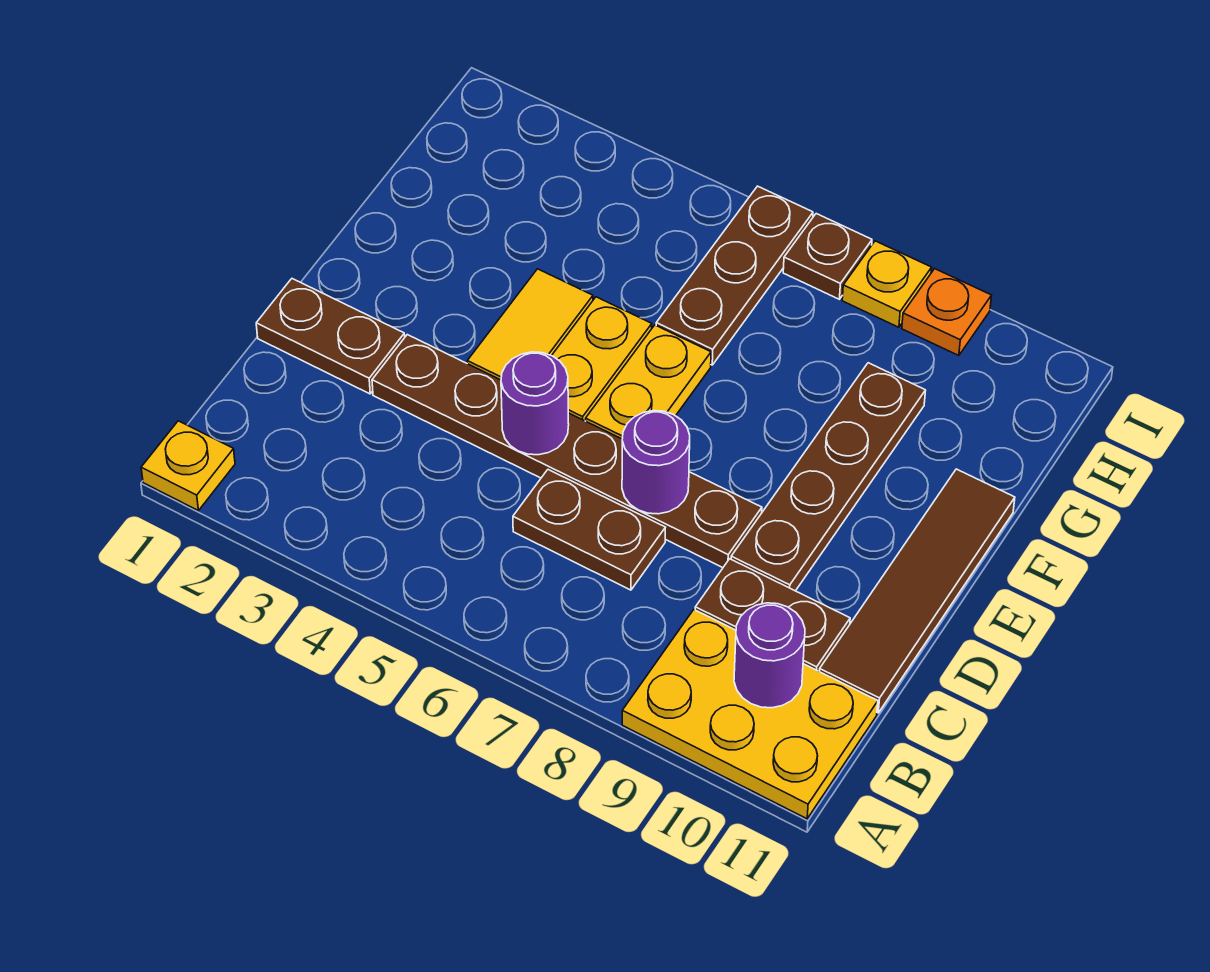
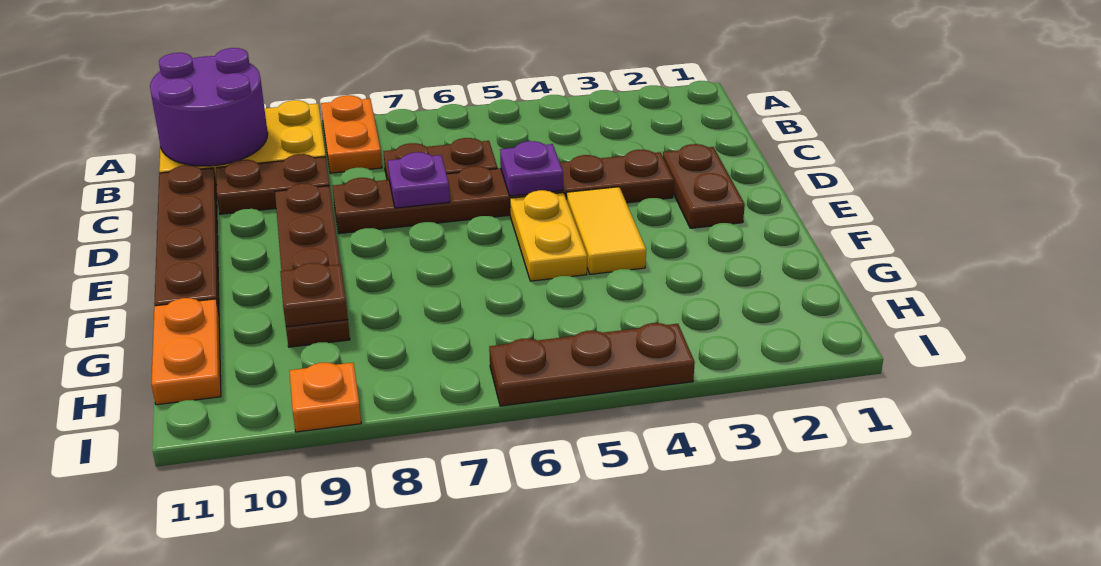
yellow 1x1 plate [141,421,235,510] -> none
none -> orange 1x2 plate [321,95,382,173]
purple 1x1 round brick [734,603,805,708] -> purple 2x2 round brick [150,48,268,166]
brown 1x4 tile [820,469,1015,713] -> brown 1x4 plate [154,165,219,313]
brown 1x2 plate [256,279,405,394] -> brown 1x2 plate turned to [663,144,745,228]
purple 1x1 round brick [501,352,569,455] -> purple 1x1 plate [500,141,563,196]
purple 1x1 round brick [622,411,690,514] -> purple 1x1 plate [388,152,450,208]
yellow 1x2 plate [586,325,711,439] -> none
brown 1x3 plate [656,186,813,365] -> brown 1x3 plate turned to [489,323,695,406]
none -> orange 1x2 plate [151,298,221,405]
brown 1x1 plate [783,214,872,299] -> brown 1x1 plate moved to [280,263,348,327]
yellow 1x1 plate [842,241,932,327] -> none

